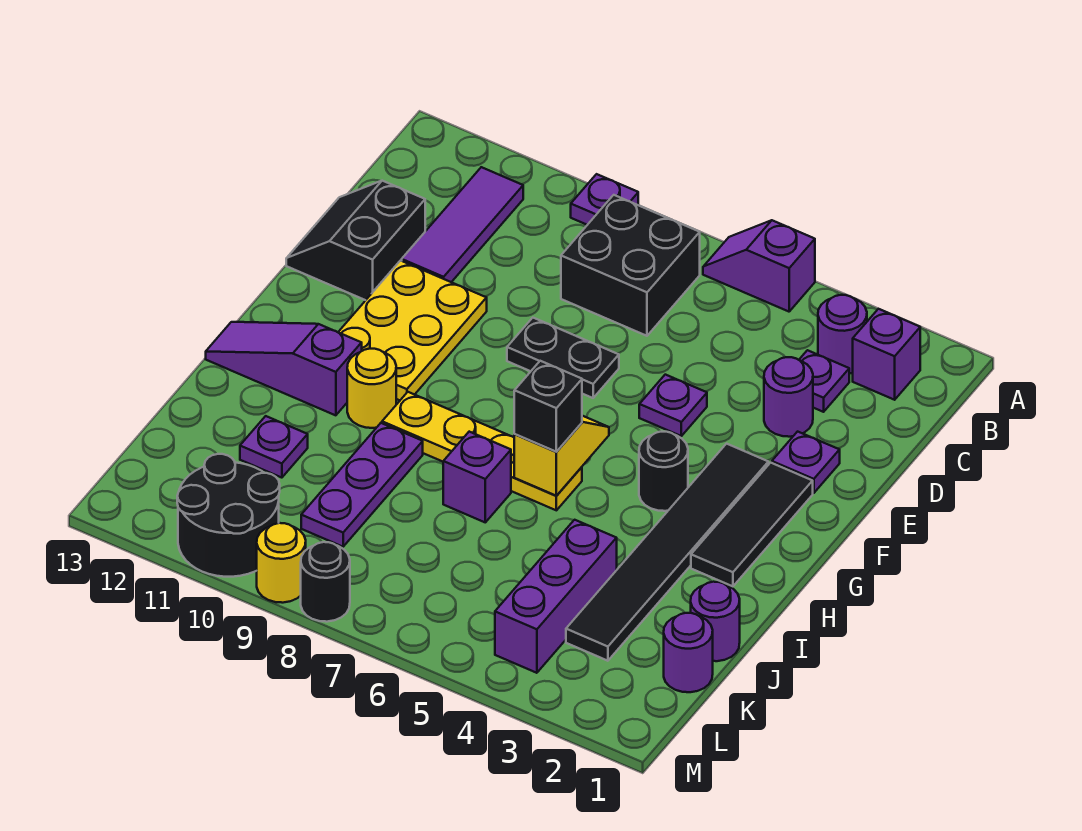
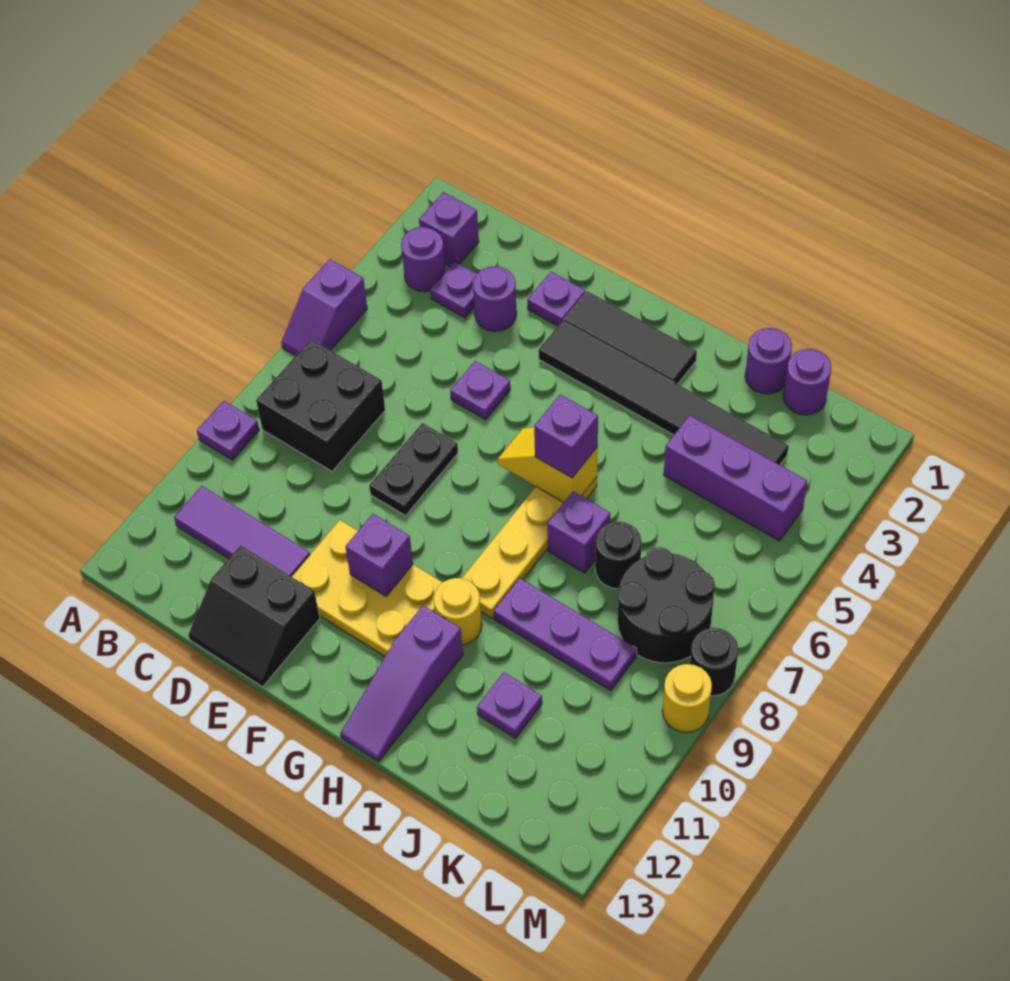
none -> purple 1x1 brick [345,514,413,596]
black 1x1 round brick [639,432,688,511] -> black 1x1 round brick moved to [595,522,642,589]
black 1x1 brick [514,361,582,452] -> purple 1x1 brick [534,394,598,478]
black 2x2 round brick [177,454,280,577] -> black 2x2 round brick moved to [618,547,715,663]

